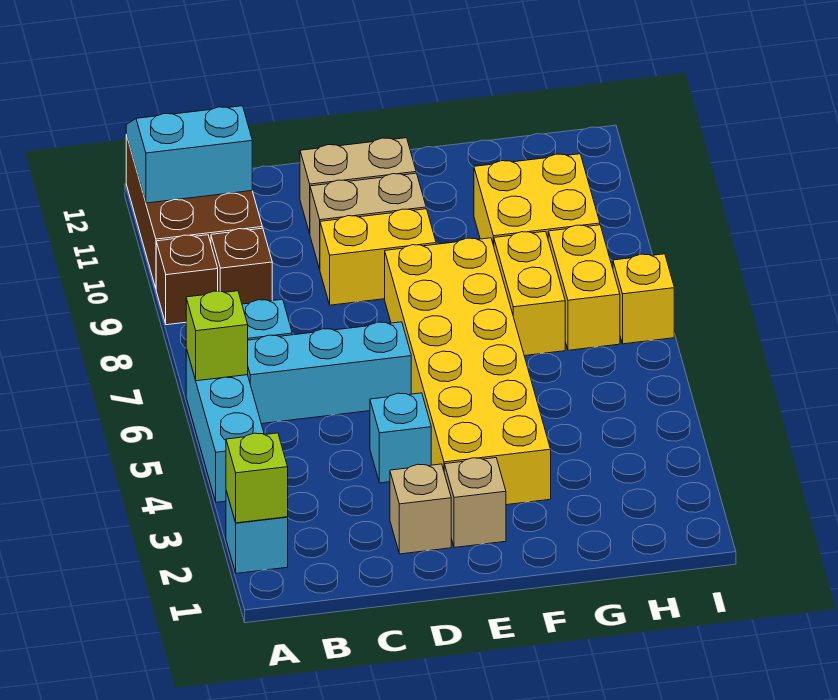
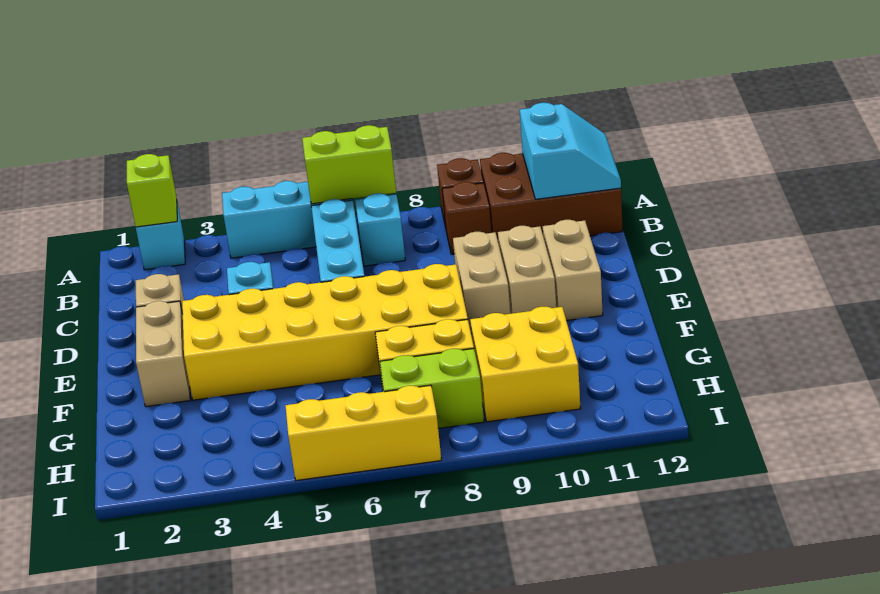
lime 1x1 brick [186,291,248,381] -> lime 1x2 brick [302,125,396,204]
yellow 1x2 brick [320,209,436,305] -> tan 1x2 brick [453,232,510,332]
tan 1x1 brick [444,458,506,548] -> tan 1x2 brick [136,301,190,407]
yellow 1x2 brick [548,225,620,350] -> lime 1x2 brick [380,349,484,428]
yellow 1x1 brick [613,254,674,344] -> yellow 1x3 brick [285,385,441,480]

